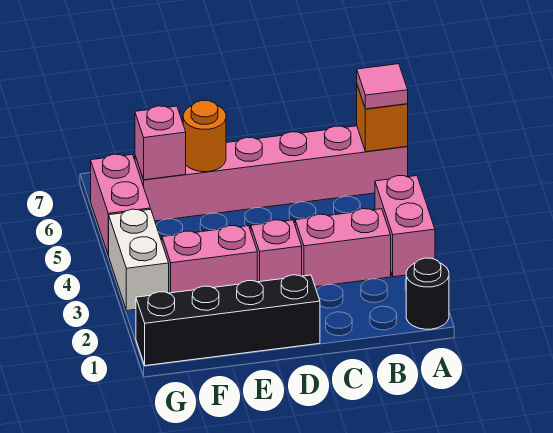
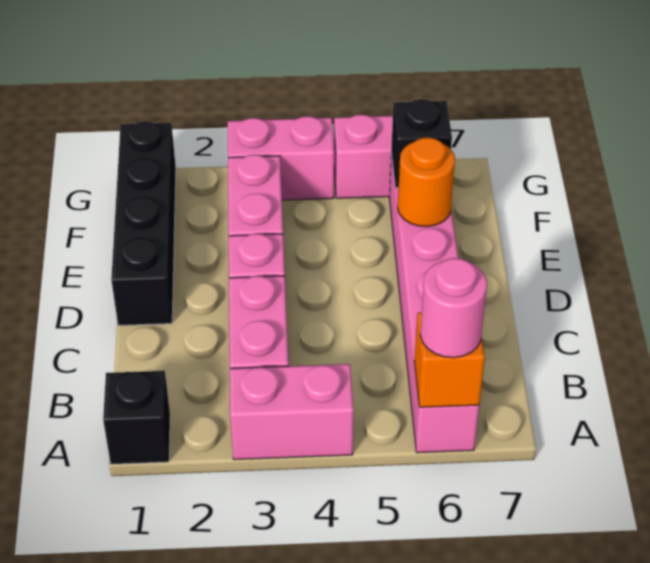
black 1x1 round brick [406,258,449,329] -> black 1x1 brick [103,371,170,464]
pink 1x1 tile [357,64,408,109] -> pink 1x1 round brick [420,258,487,358]
pink 1x1 brick [135,106,186,180] -> black 1x1 brick [391,99,452,188]
white 1x2 brick [108,209,169,311] -> pink 1x2 brick [228,116,334,200]

